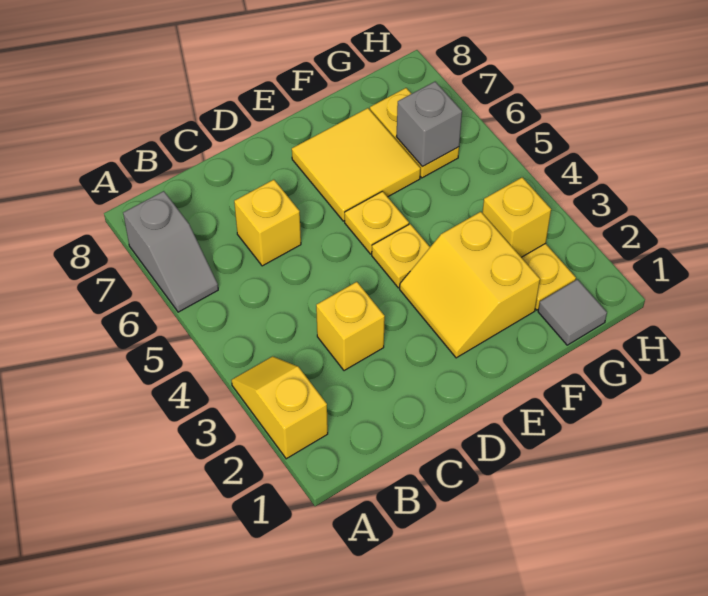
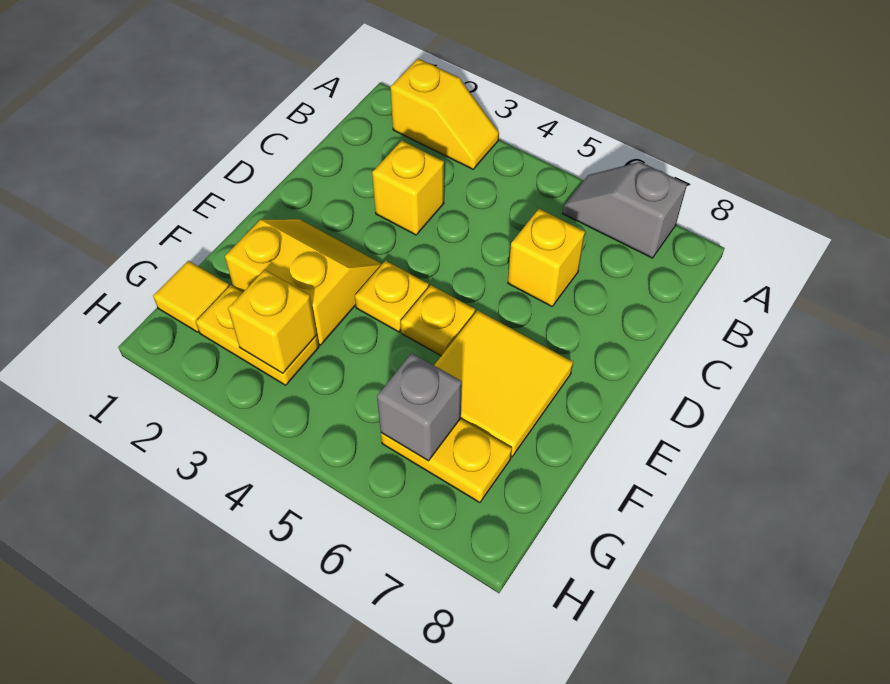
grey 1x1 tile [538,279,607,345] -> yellow 1x1 tile [153,261,229,332]

